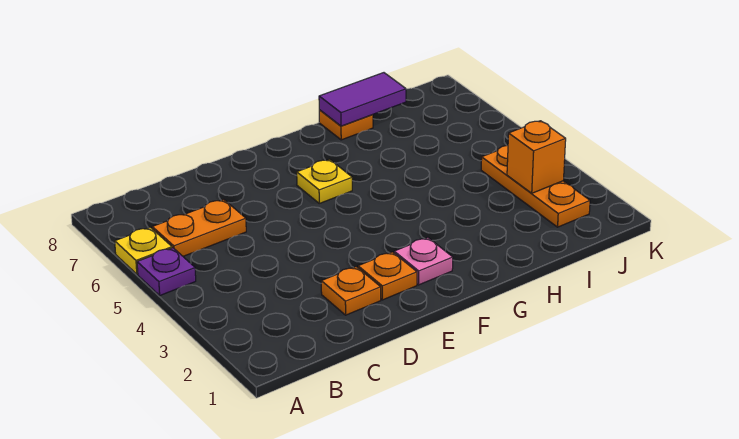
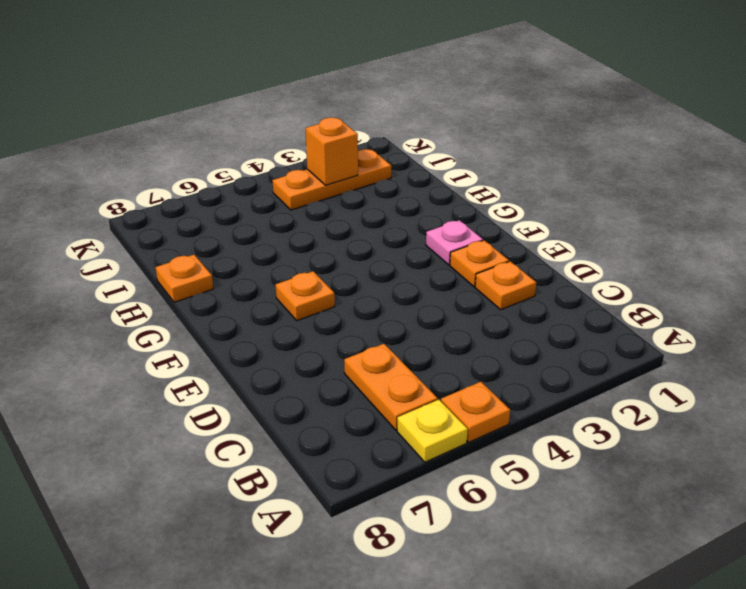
purple 1x1 plate [137,248,196,295] -> orange 1x1 plate [441,382,510,442]
yellow 1x1 plate [297,159,352,203] -> orange 1x1 plate [275,271,335,321]
purple 1x2 tile [319,73,406,126] -> none

